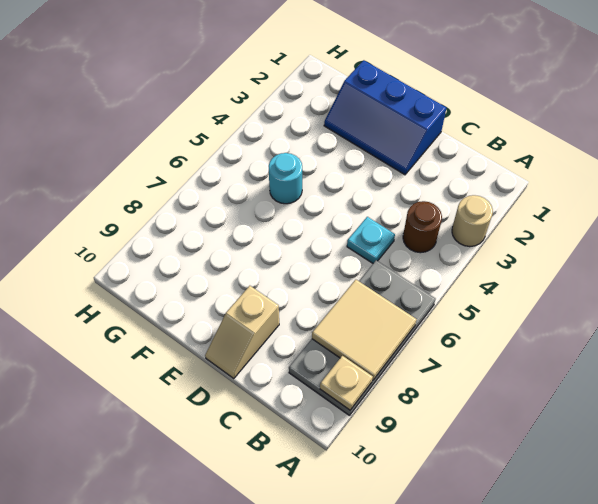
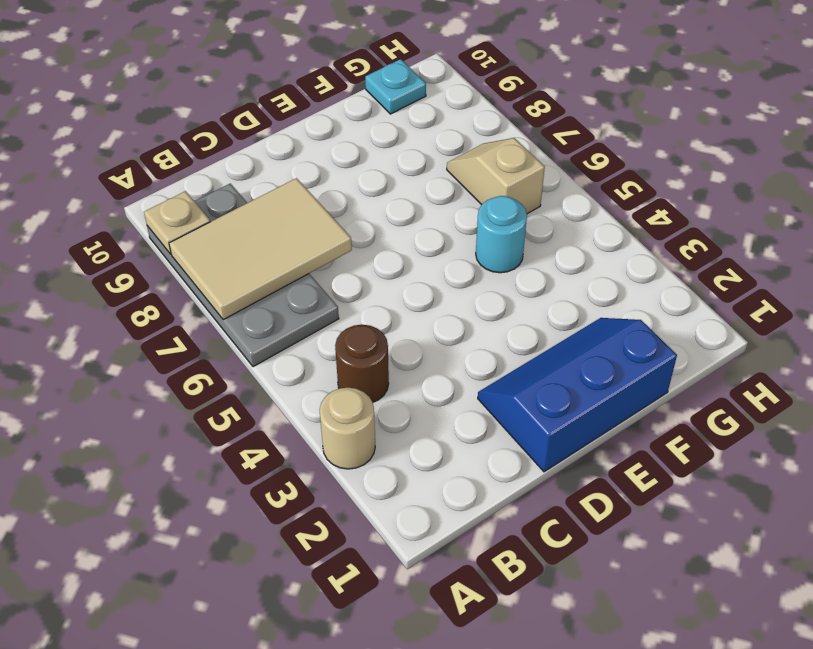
tan 2x2 tile [312,280,417,380] -> tan 2x3 tile [169,178,352,320]
cyan 1x1 plate [347,217,395,263] -> cyan 1x1 plate moved to [365,59,426,114]
tan 1x2 slope [205,286,279,378] -> tan 1x2 slope moved to [447,138,545,214]

